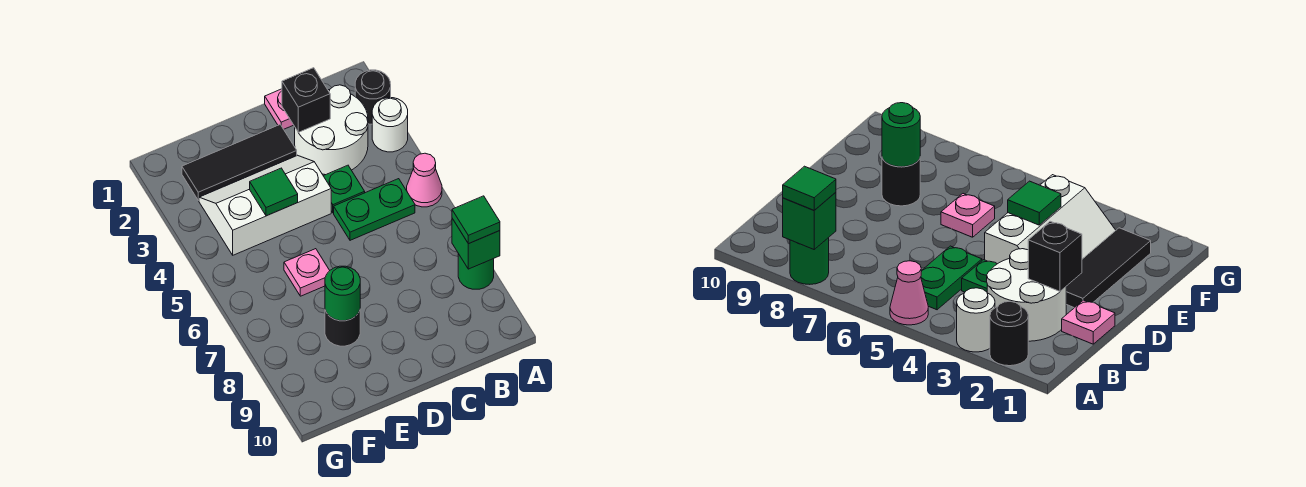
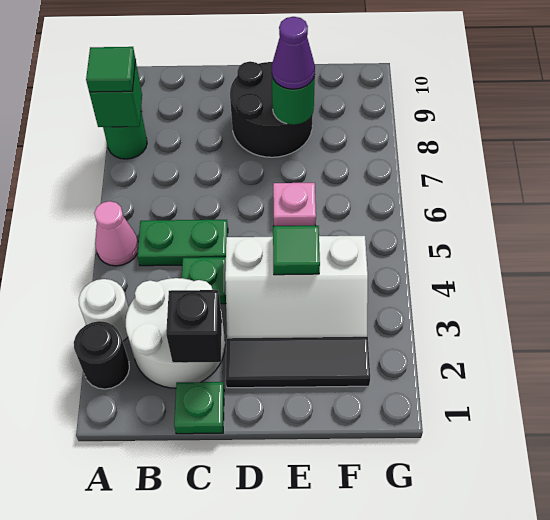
pink 1x1 plate [265,89,293,129] -> green 1x1 plate [174,382,224,434]
black 1x1 round brick [325,310,360,346] -> black 2x2 round brick [230,62,313,157]
none -> purple 1x1 cone [272,17,315,89]

